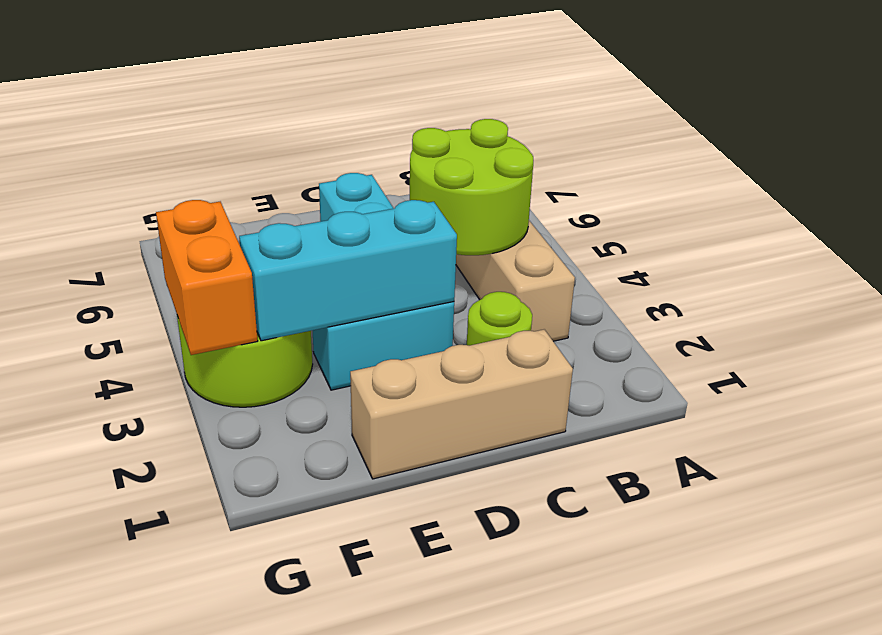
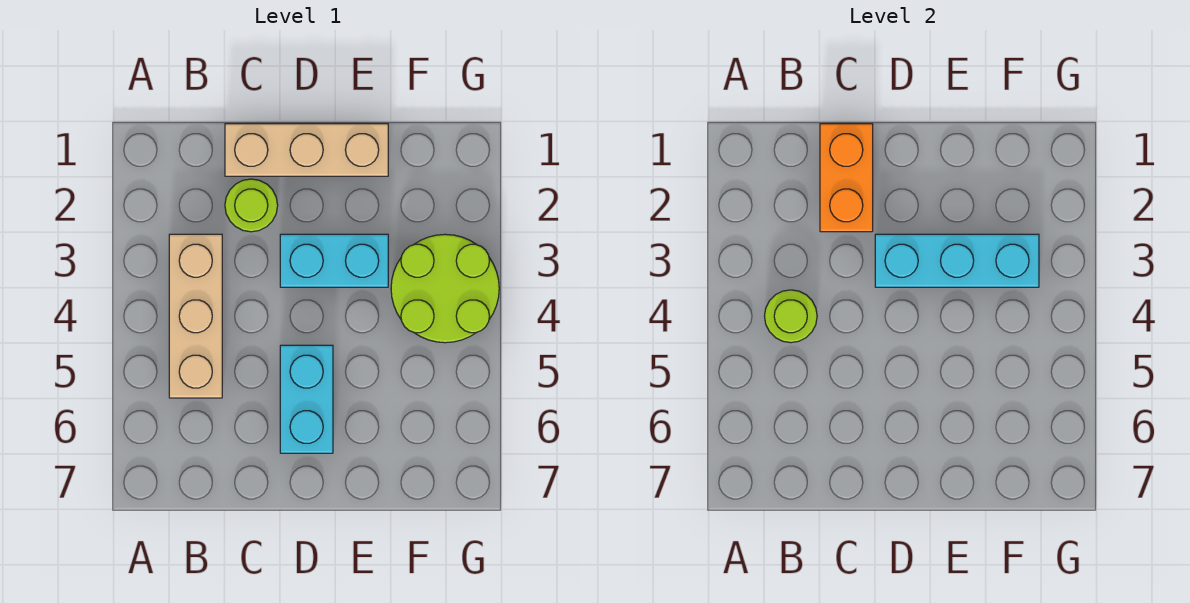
lime 2x2 round brick [410,119,533,255] -> lime 1x1 round brick [764,290,817,343]
orange 1x2 brick [156,200,258,355] -> orange 1x2 brick moved to [820,124,873,232]

